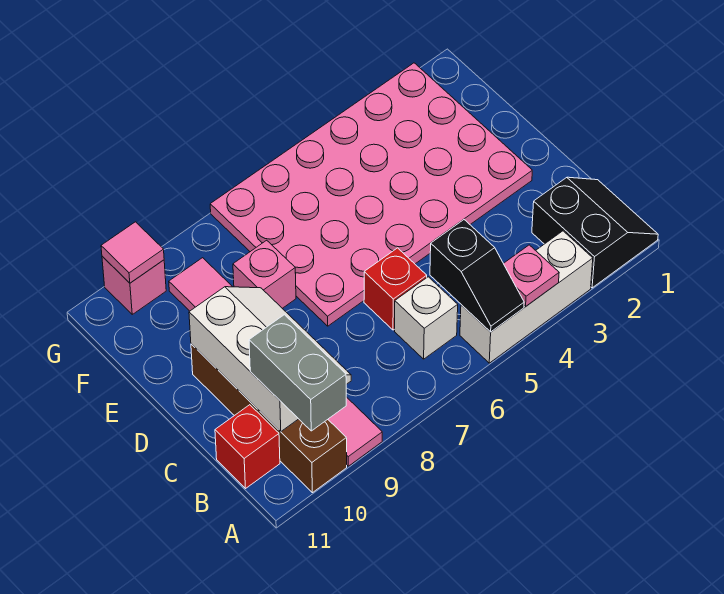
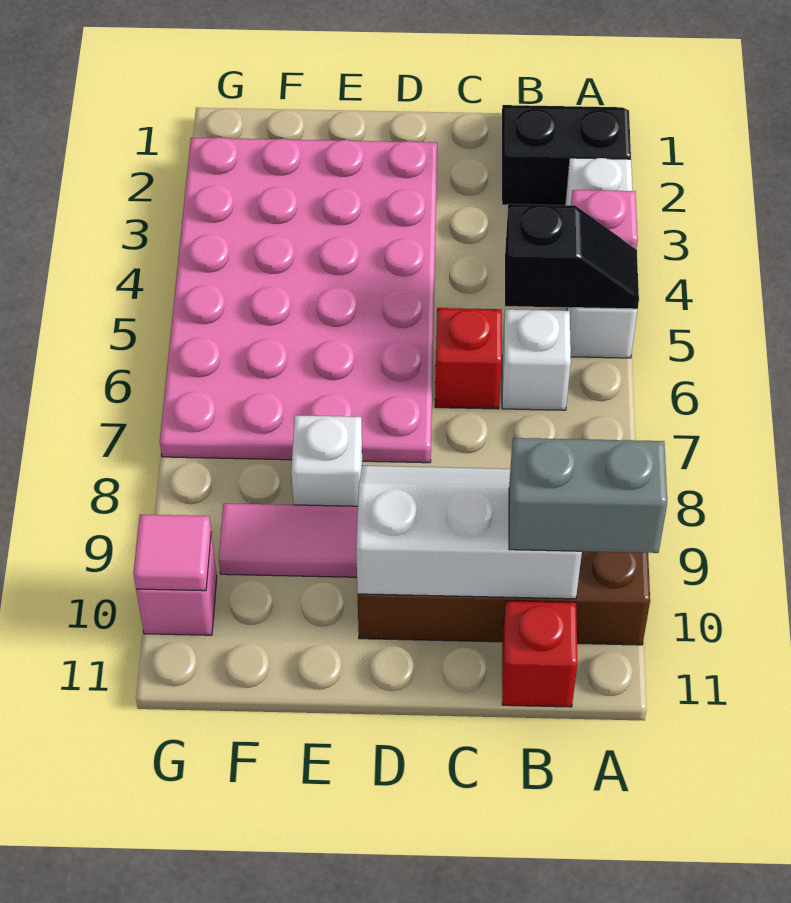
pink 1x1 brick [233,240,296,308] -> white 1x1 brick [291,415,362,506]

